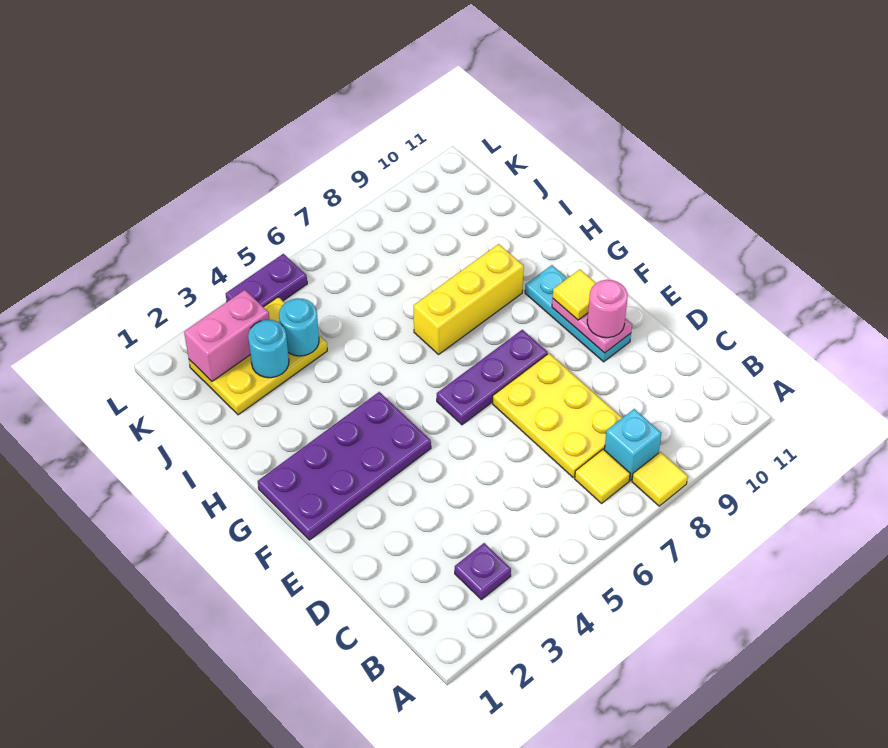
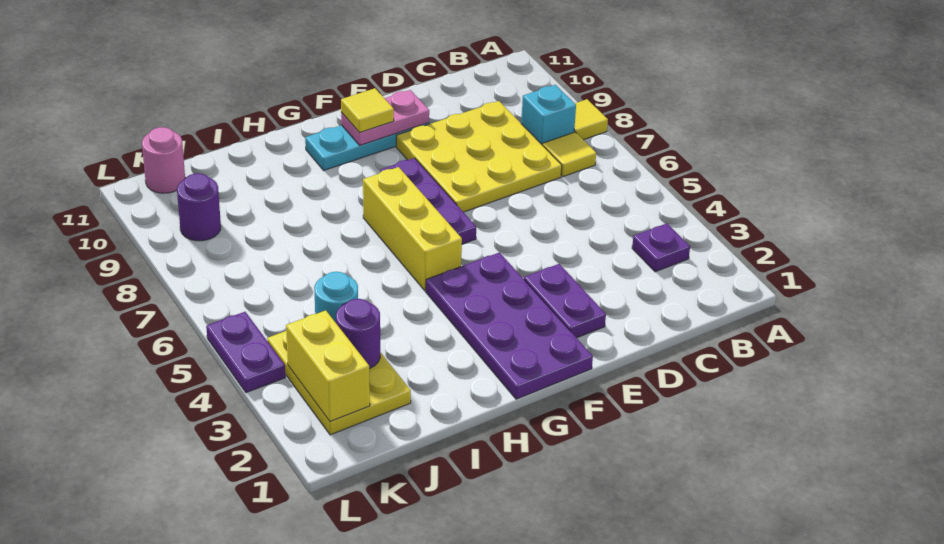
yellow 2x3 plate [493,354,622,478] -> yellow 3x3 plate [396,101,562,212]
none -> purple 1x2 plate [524,264,606,338]
pink 1x1 round brick [587,280,628,338] -> pink 1x1 round brick moved to [142,127,185,193]
yellow 1x3 brick [414,244,524,354] -> yellow 1x3 brick moved to [363,167,462,291]
cyan 1x1 round brick [248,320,289,378] -> purple 1x1 round brick [336,299,380,369]
pink 1x2 brick [184,290,269,381] -> yellow 1x2 brick [286,310,370,421]
none -> purple 1x1 round brick [177,173,221,241]

